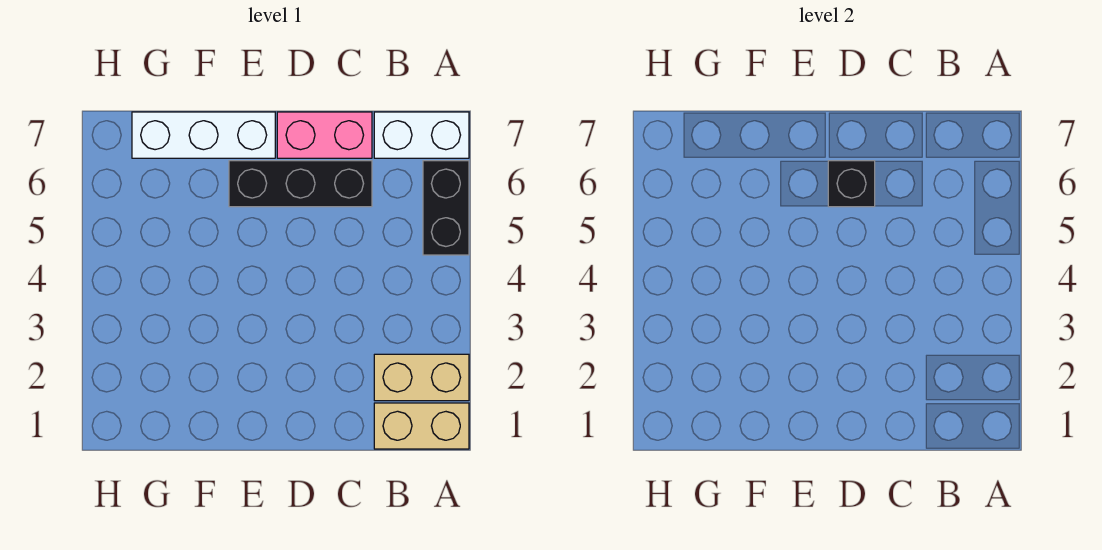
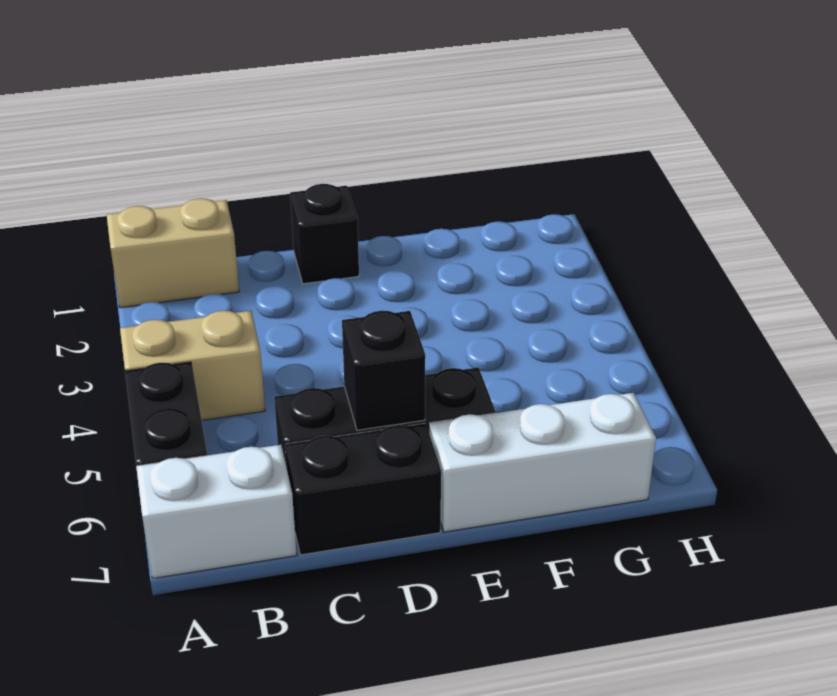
tan 1x2 brick [374,354,469,401] -> tan 1x2 brick moved to [120,311,265,420]
pink 1x2 brick [277,112,372,158] -> black 1x2 brick [285,423,441,555]
none -> black 1x1 brick [290,184,359,284]

